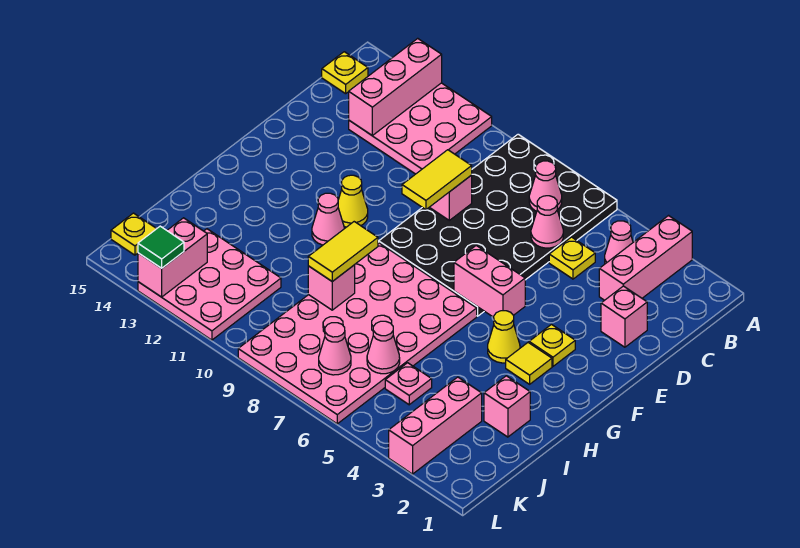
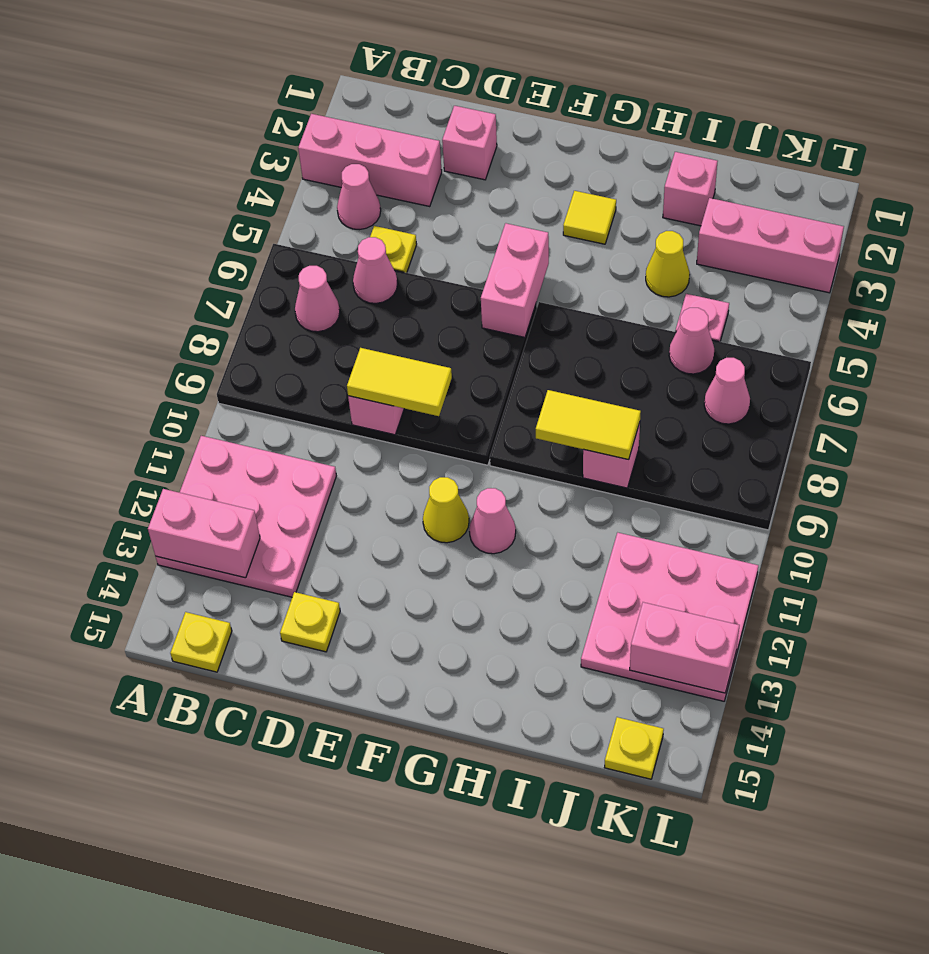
pink 1x3 brick [349,38,442,135] -> pink 1x2 brick [148,489,260,578]
yellow 1x1 plate [529,325,575,366] -> yellow 1x1 plate moved to [280,592,340,652]
yellow 1x1 cone [488,311,520,363] -> yellow 1x1 cone moved to [646,231,690,297]
pink 4x6 plate [238,242,477,424] -> black 4x6 plate [490,302,811,530]
green 1x1 tile [138,226,184,268] -> none

